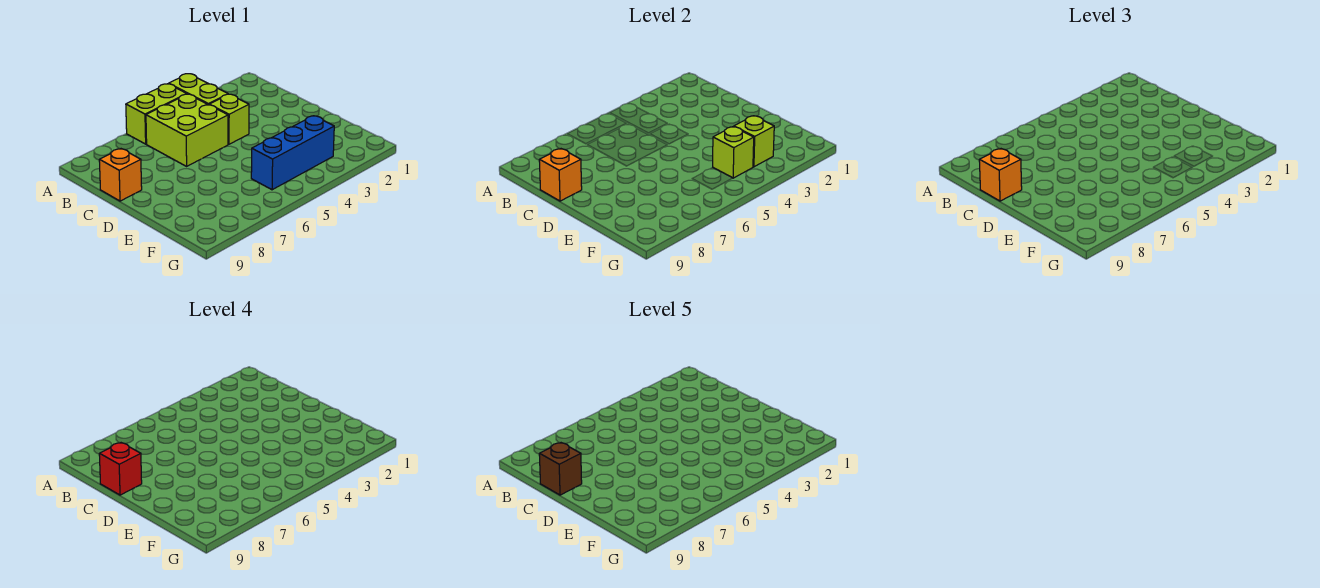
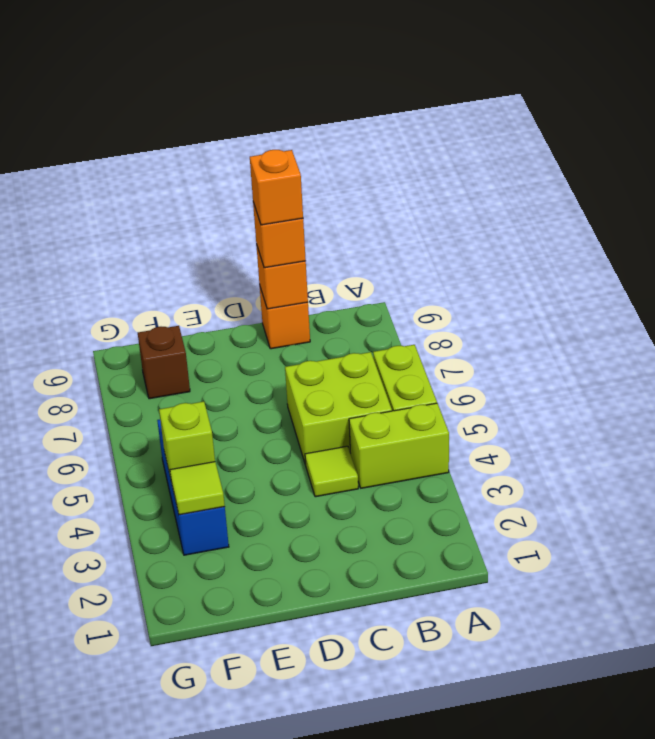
lime 1x1 brick [209,94,249,144] -> lime 1x1 tile [305,446,358,497]
red 1x1 brick [99,443,142,495] -> orange 1x1 brick [250,150,303,225]
brown 1x1 brick [539,443,582,495] -> brown 1x1 brick moved to [138,326,190,399]
lime 1x1 brick [734,116,774,167] -> lime 1x1 tile [170,462,225,515]

